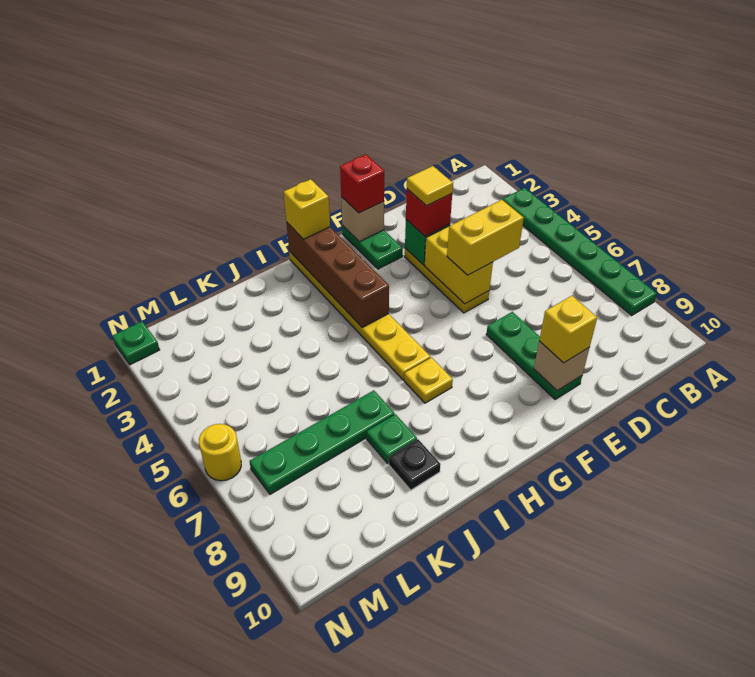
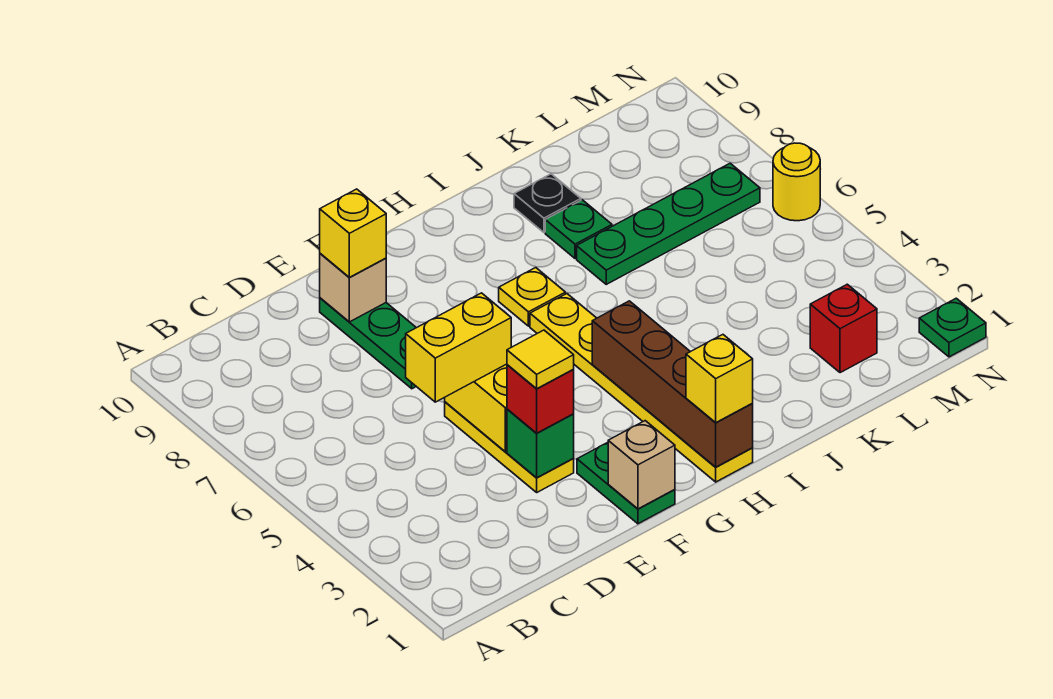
green 1x6 plate [502,188,657,316] -> none
red 1x1 brick [340,155,384,213] -> red 1x1 brick moved to [810,284,877,373]

